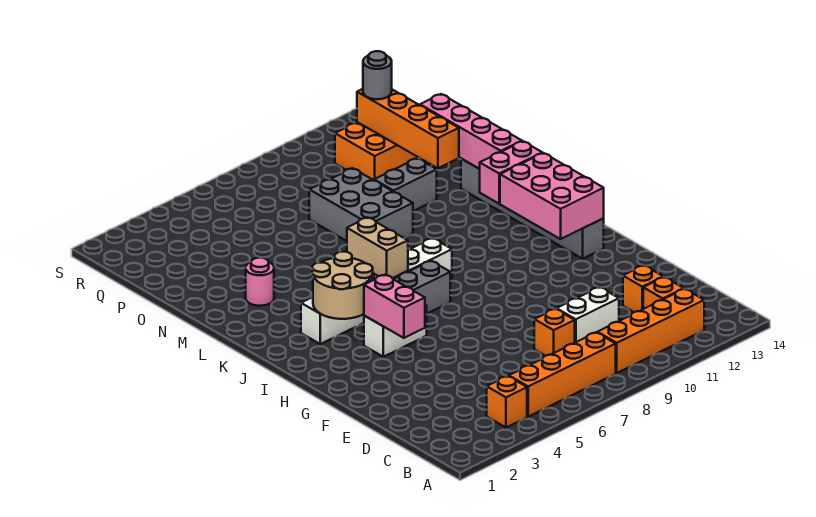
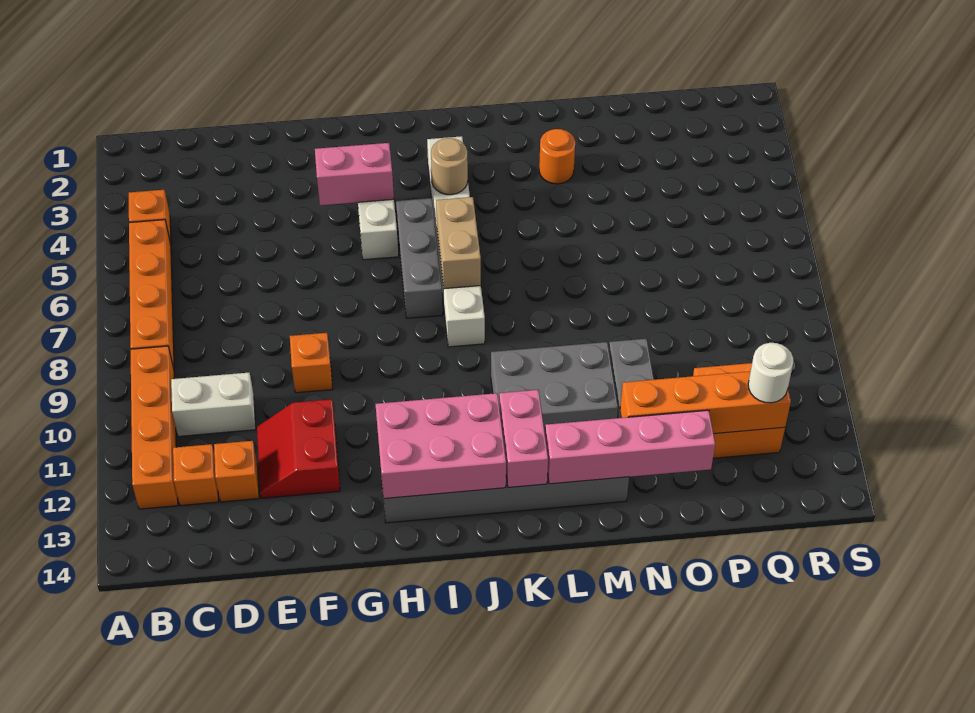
orange 1x1 brick [534,309,575,356] -> orange 1x1 brick moved to [290,333,332,393]
white 1x2 brick [556,287,619,342] -> white 1x2 brick turned to [171,373,256,436]
none -> red 2x2 slope [257,399,340,498]
tan 2x2 round brick [312,252,373,319] -> tan 1x1 round brick [431,138,468,195]
tan 1x2 brick [347,218,408,278] -> tan 1x2 brick turned to [436,197,481,289]
pink 1x1 round brick [246,258,274,306] -> orange 1x1 round brick [539,129,575,184]
grey 2x3 brick [309,168,413,241] -> grey 2x3 brick moved to [491,342,618,432]
grey 1x1 round brick [363,51,392,99] -> white 1x1 round brick [748,343,793,403]

